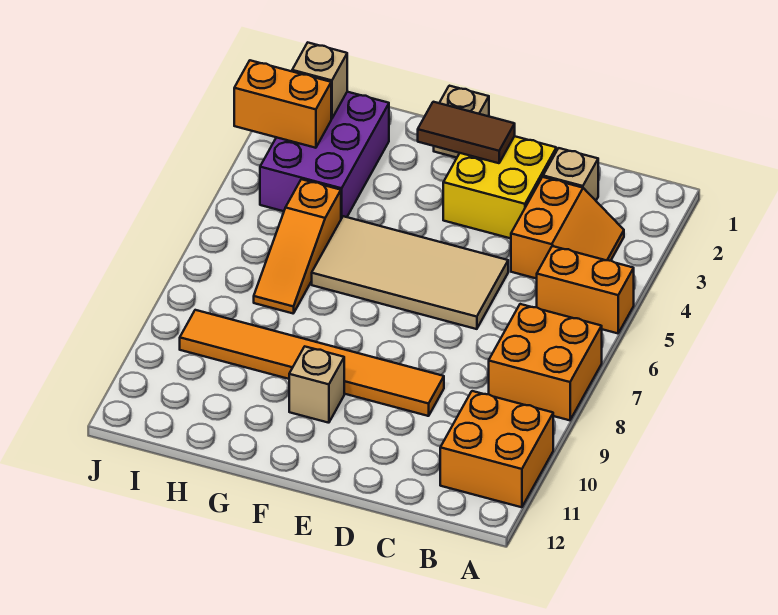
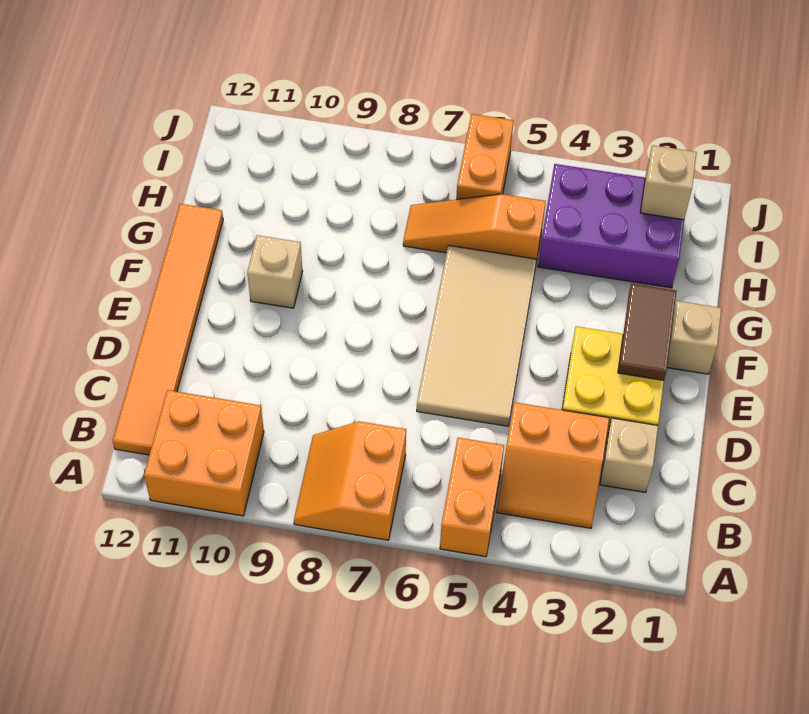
orange 2x2 brick [489,304,602,420] -> orange 2x2 slope [294,421,406,540]
orange 1x6 tile [180,310,444,416] -> orange 1x6 tile moved to [113,204,223,455]
orange 1x2 brick [234,60,331,148] -> orange 1x2 brick moved to [456,114,514,199]

